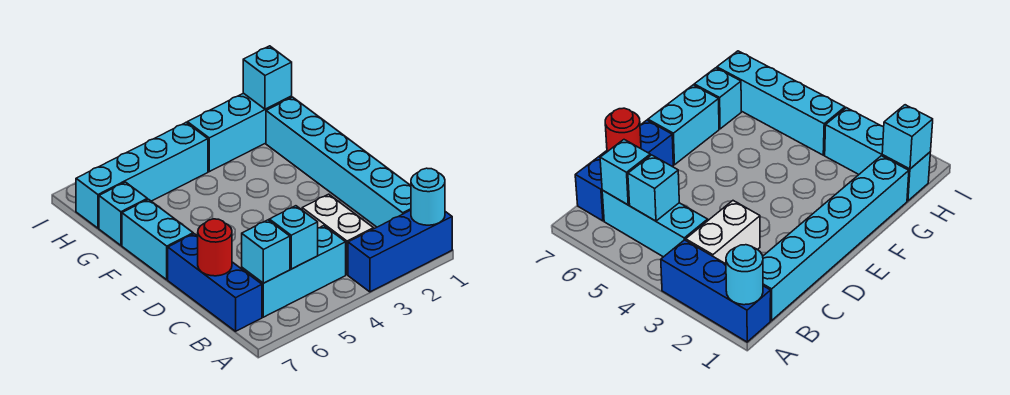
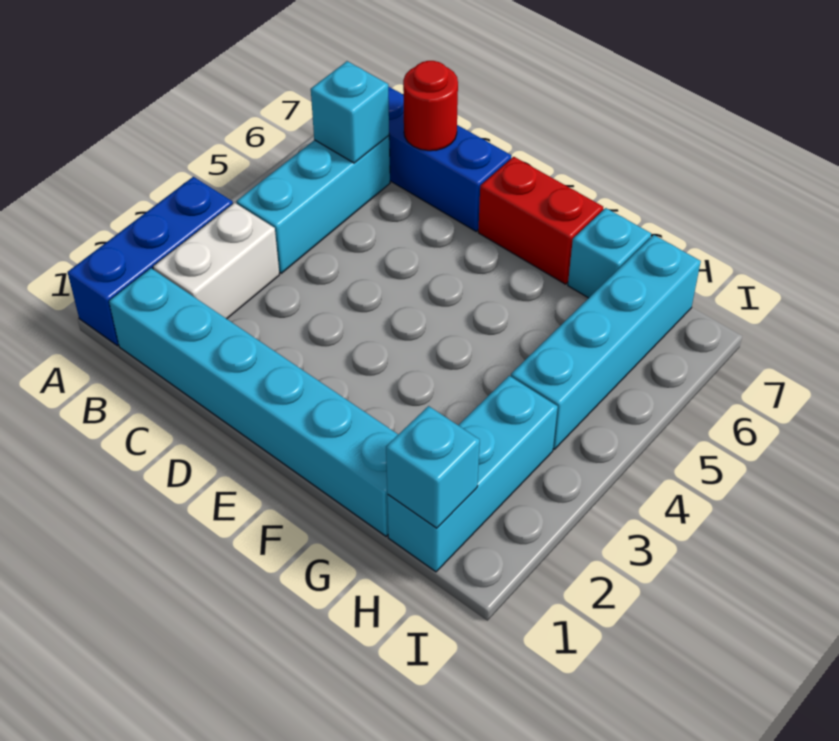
cyan 1x1 round brick [411,168,445,225] -> none
white 1x2 brick [302,194,374,275] -> white 1x2 brick turned to [153,203,279,319]
cyan 1x1 brick [269,206,318,269] -> none
cyan 1x2 brick [122,199,193,280] -> red 1x2 brick [478,157,603,284]

